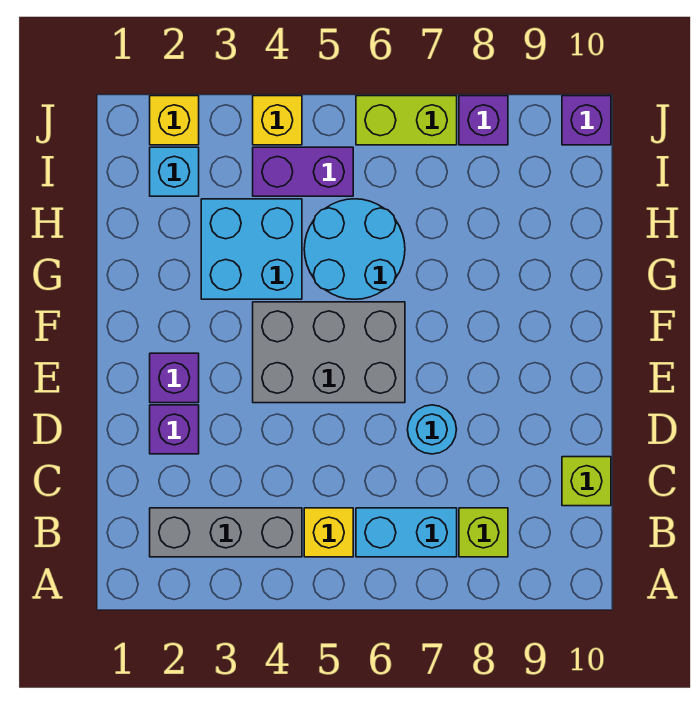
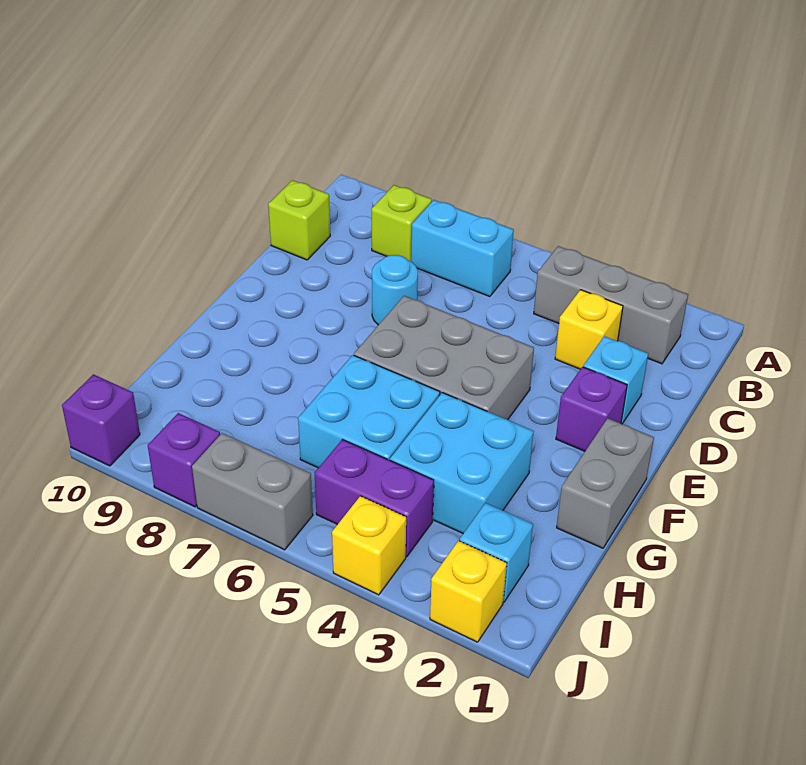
yellow 1x1 brick [304,508,353,557] -> yellow 1x1 brick moved to [555,290,623,369]
purple 1x1 brick [150,405,199,454] -> cyan 1x1 brick [583,336,648,424]
none -> grey 1x2 brick [557,418,654,548]
cyan 2x2 round brick [304,199,405,299] -> cyan 2x2 brick [298,355,440,468]
lime 1x2 brick [356,96,457,145] -> grey 1x2 brick [192,433,313,550]

